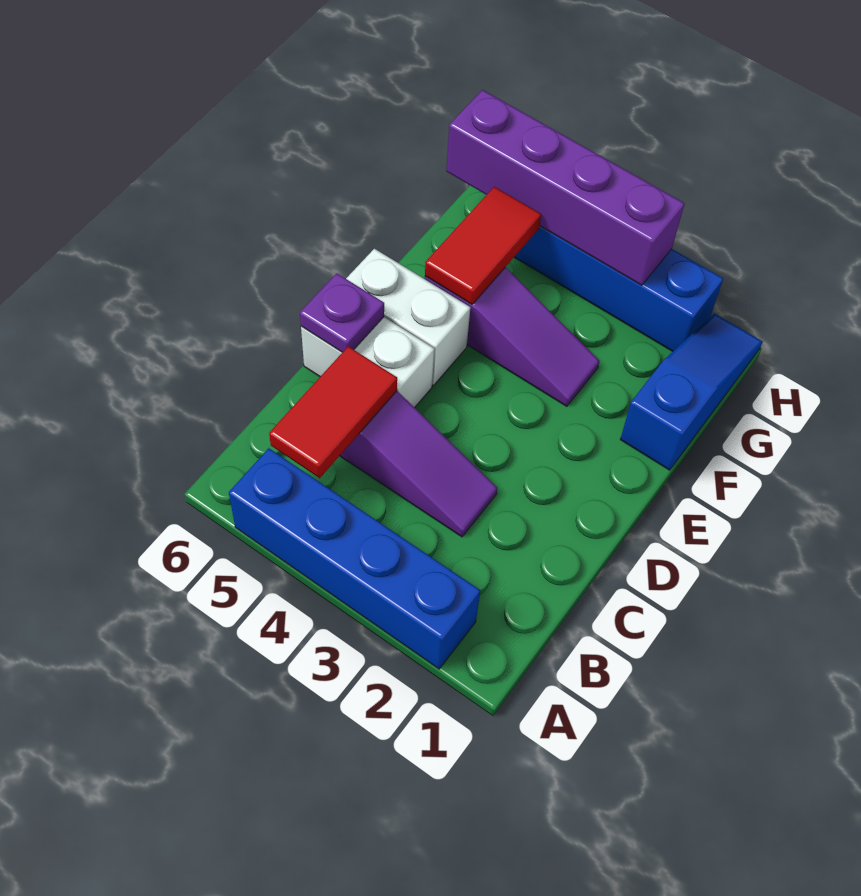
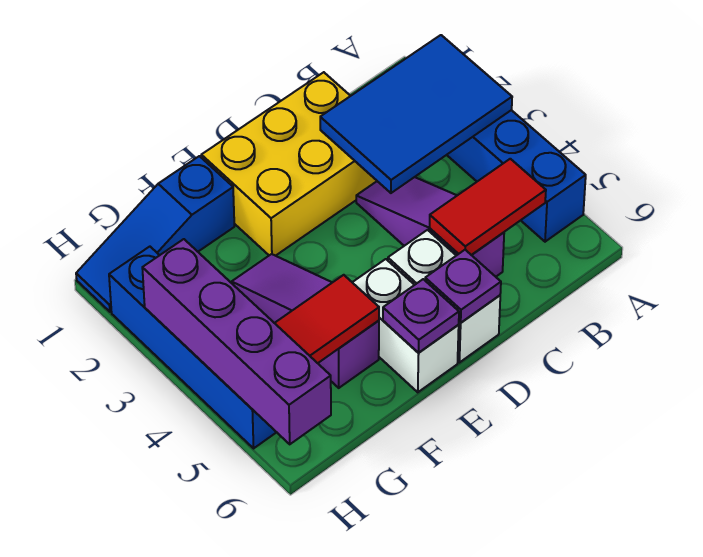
none -> blue 2x3 tile [320,35,512,193]
none -> yellow 2x3 brick [201,72,377,256]
none -> purple 1x1 plate [383,279,459,353]

